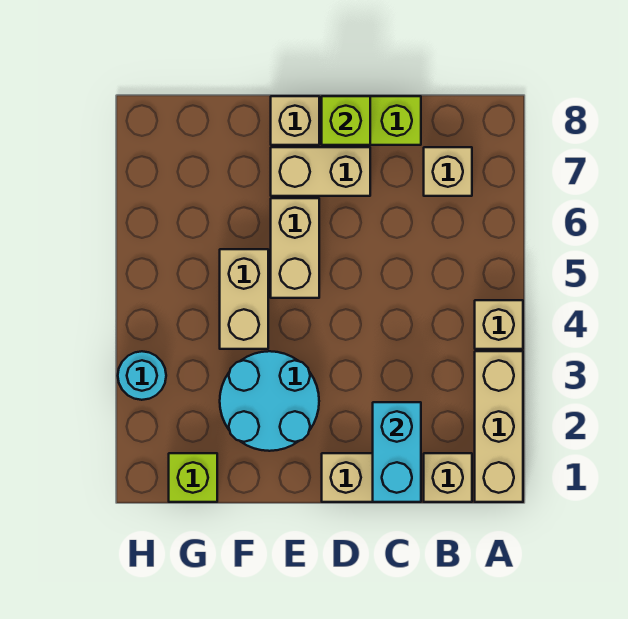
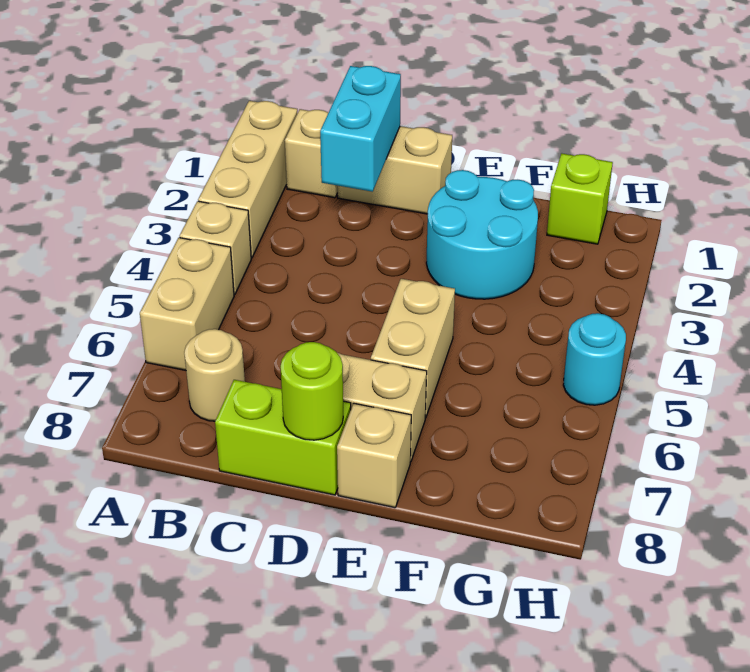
tan 1x1 brick [424,147,472,196] -> tan 1x1 round brick [184,329,245,421]
lime 1x1 brick [322,96,370,145] -> lime 1x1 round brick [280,342,343,440]
tan 1x2 brick [220,249,268,349] -> tan 1x2 brick moved to [140,238,234,370]
cyan 1x1 round brick [118,351,166,400] -> cyan 1x1 round brick moved to [563,313,626,405]

